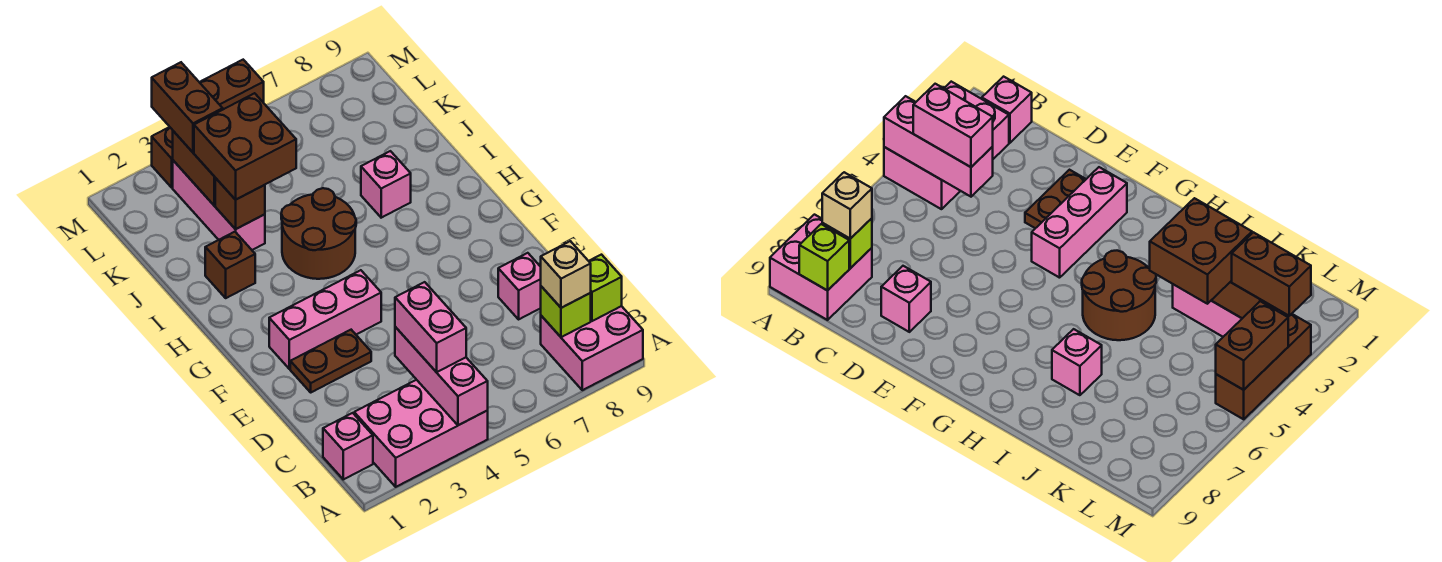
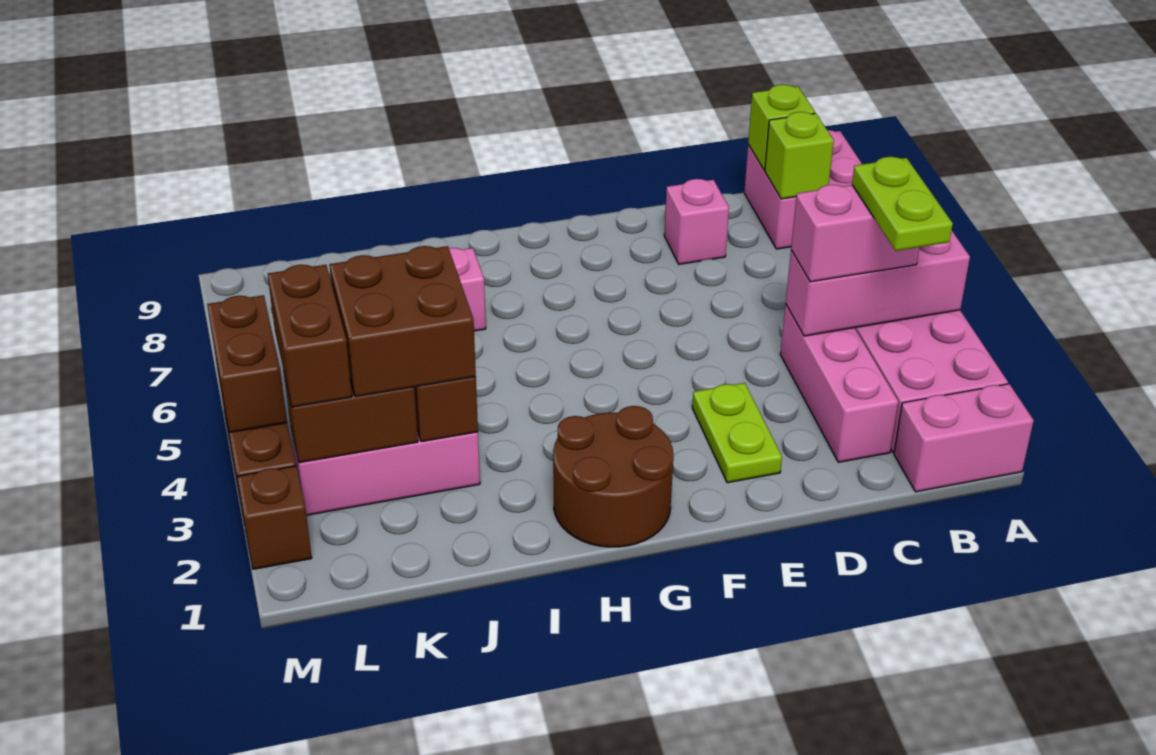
pink 1x1 brick [323,413,373,479] -> pink 1x2 brick [894,384,1034,492]
none -> lime 1x2 plate [852,157,953,251]
tan 1x1 brick [541,241,591,308] -> none
brown 1x2 plate [290,330,371,392] -> lime 1x2 plate [692,383,782,483]
pink 1x3 brick [269,270,381,369] -> pink 1x3 brick moved to [780,304,898,462]
brown 2x2 round brick [281,188,356,279] -> brown 2x2 round brick moved to [553,406,673,547]
brown 1x1 brick [205,232,255,298] -> brown 1x1 brick moved to [237,466,312,569]
brown 1x2 brick [152,62,223,152] -> brown 1x2 brick turned to [268,265,352,407]

